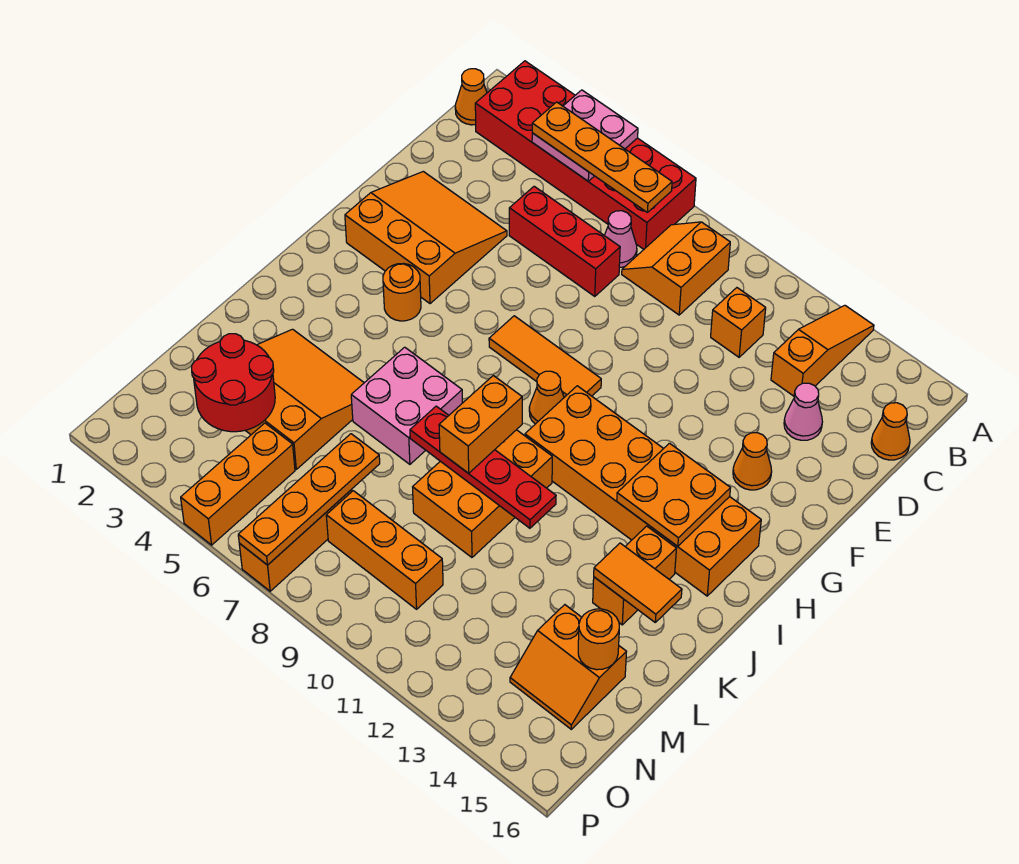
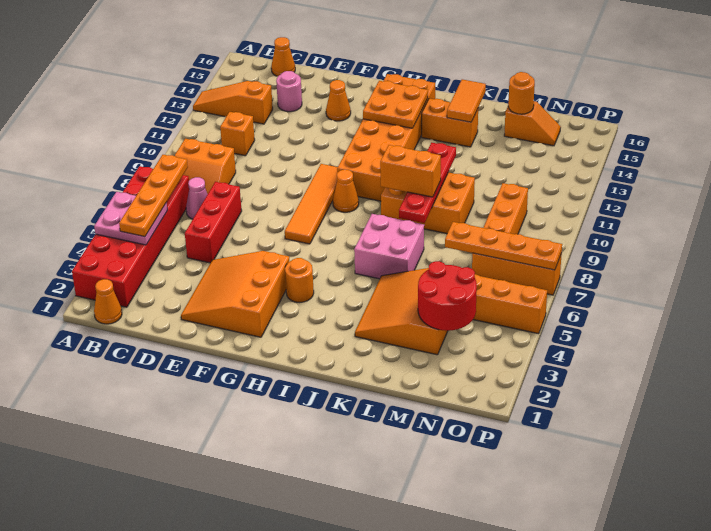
pink 1x1 cone [784,383,822,440] -> pink 1x1 round brick [276,71,302,112]
orange 1x3 tile [489,316,601,397] -> orange 1x4 tile [285,164,338,244]
orange 2x2 slope [510,605,626,729] -> orange 1x2 slope [504,101,561,146]

